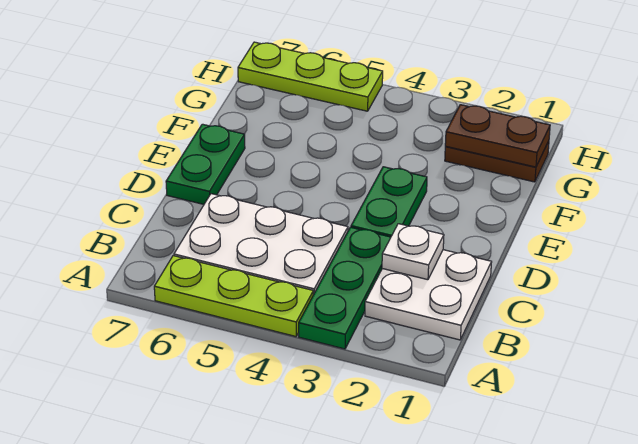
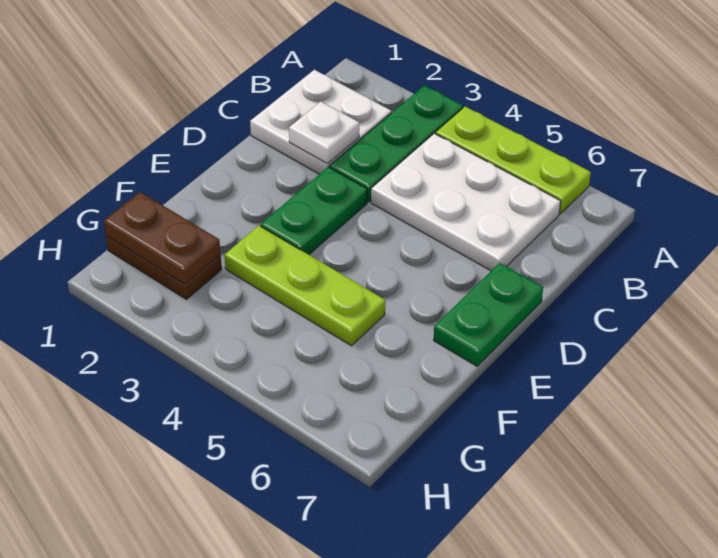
lime 1x3 plate [238,42,383,111] -> lime 1x3 plate moved to [224,226,385,346]

